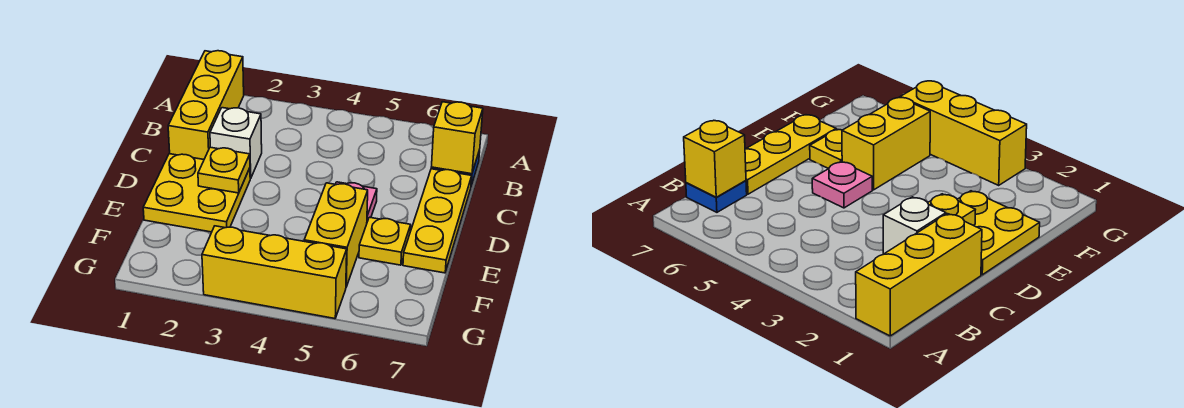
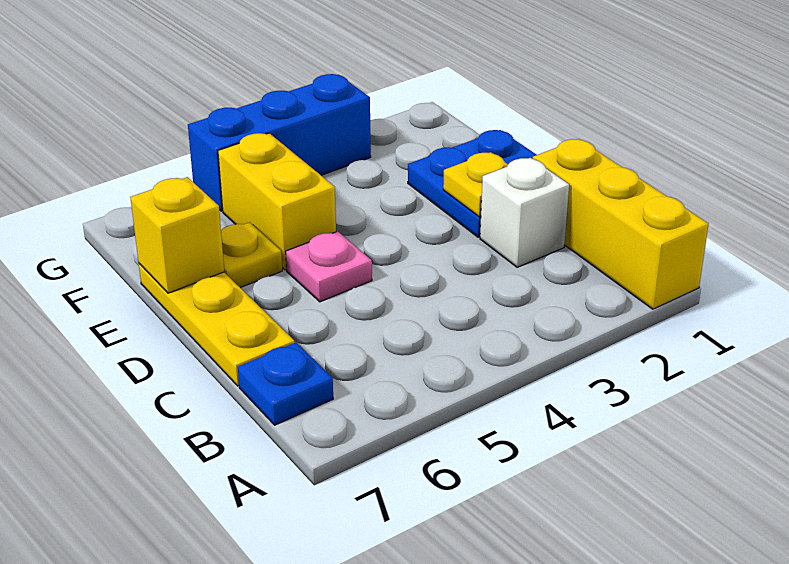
yellow 1x1 brick [432,102,483,174] -> yellow 1x1 brick moved to [130,177,224,293]
yellow 2x2 plate [143,154,251,232] -> blue 2x2 plate [408,130,536,237]
yellow 1x3 brick [202,226,347,319] -> blue 1x3 brick [188,74,371,211]

